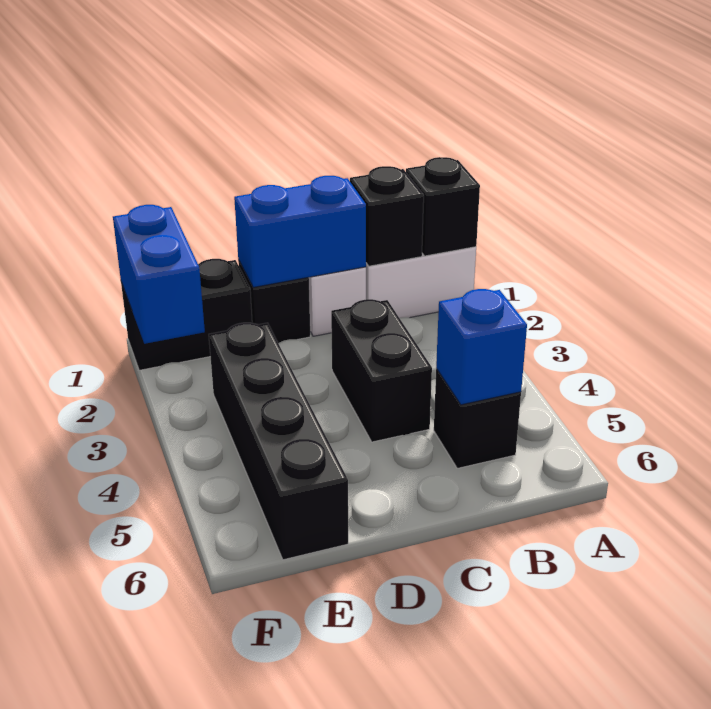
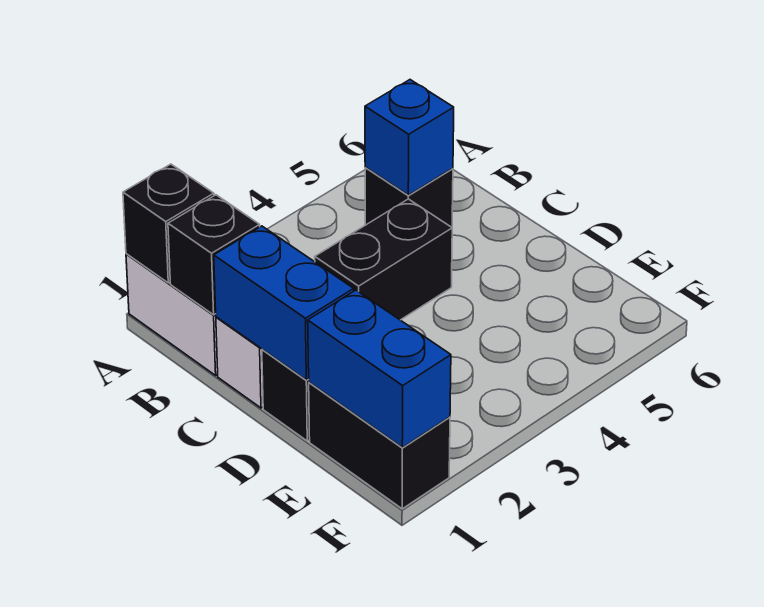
black 1x4 brick [209,323,348,560] -> none
blue 1x2 brick [113,205,205,344] -> blue 1x2 brick turned to [308,290,451,448]

